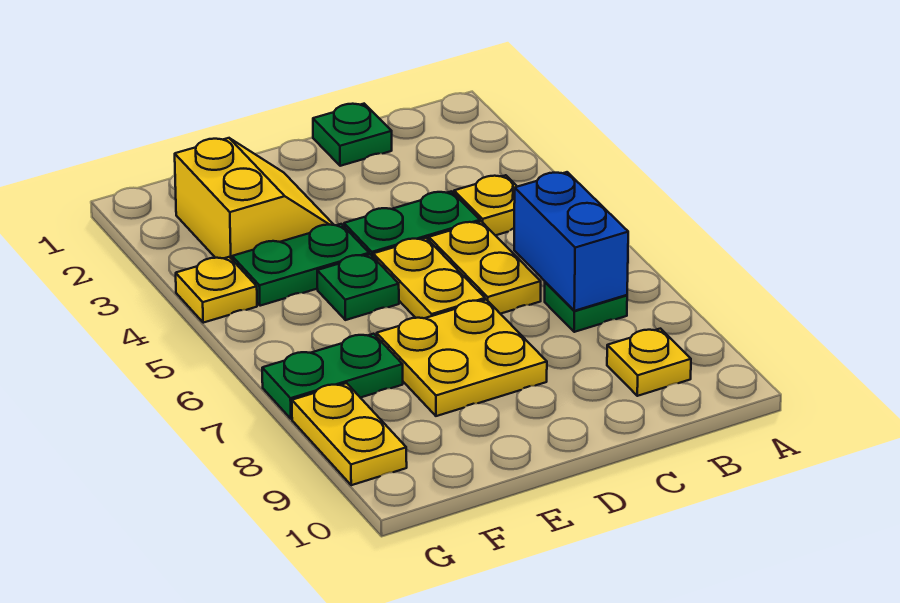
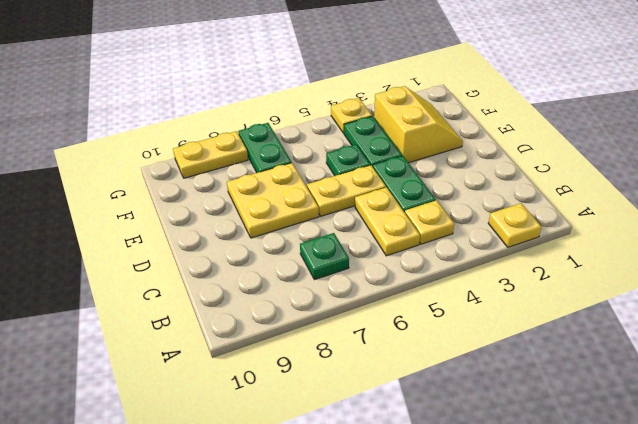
blue 1x2 brick [514,172,628,311] -> none
yellow 1x1 plate [607,329,691,396] -> yellow 1x1 plate moved to [488,203,541,247]
green 1x1 plate [313,104,392,166] -> none
yellow 1x2 plate [429,221,541,314] -> yellow 1x2 plate turned to [355,187,420,256]
yellow 2x2 slope [175,138,334,259] -> yellow 2x2 slope turned to [374,86,463,163]

